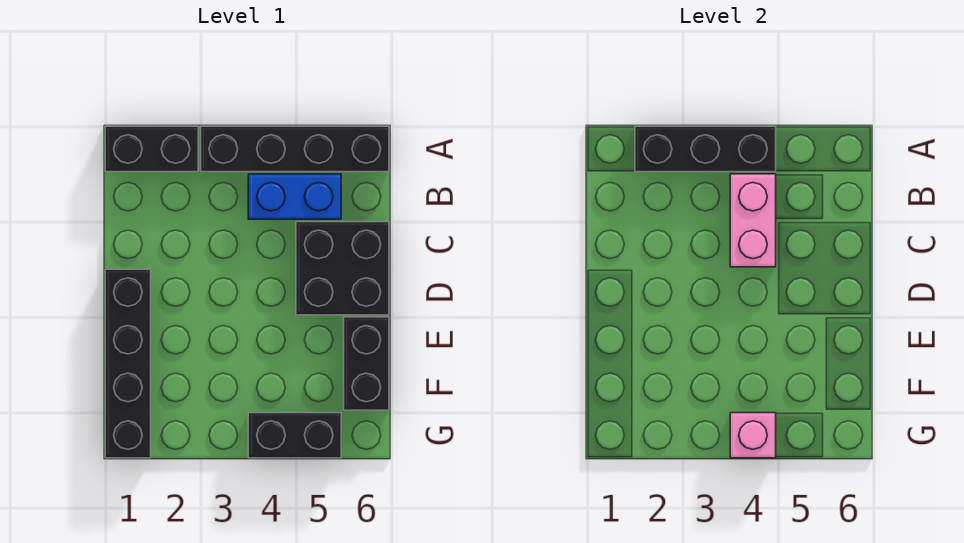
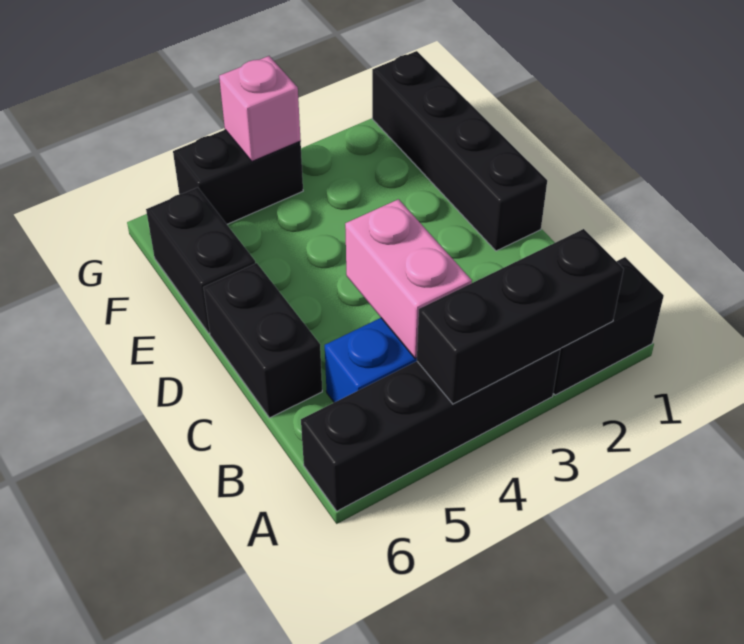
black 2x2 brick [296,222,389,315] -> black 1x2 brick [203,263,322,418]

